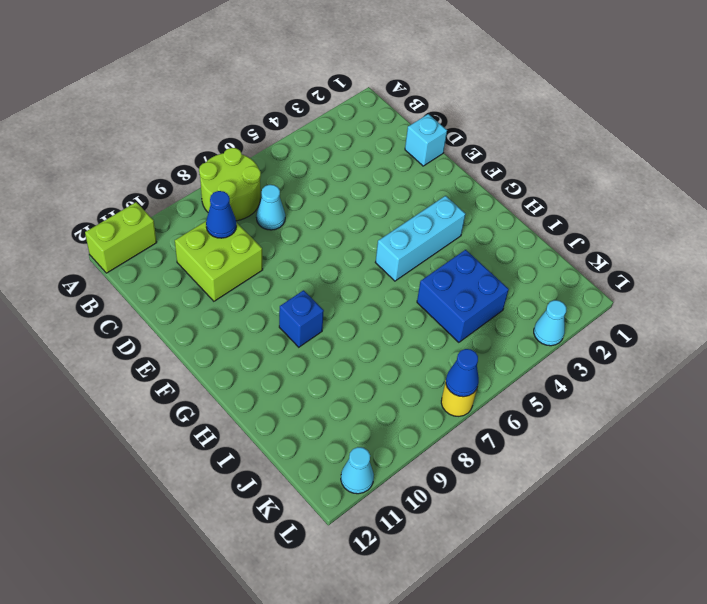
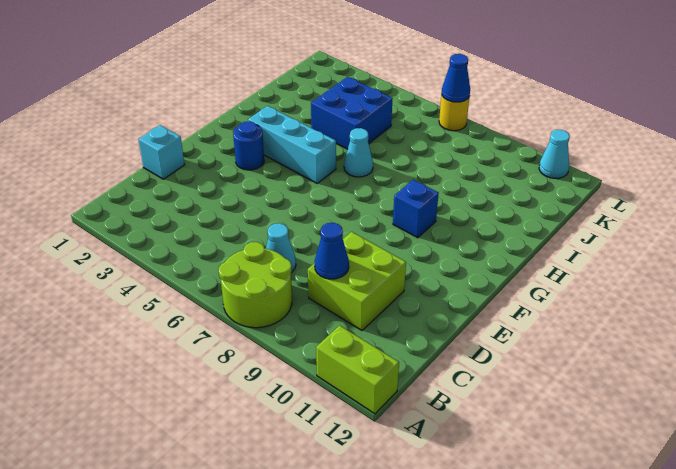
none -> blue 1x1 round brick [233,122,264,170]
cyan 1x1 cone [534,300,566,346] -> cyan 1x1 cone moved to [344,128,373,177]

